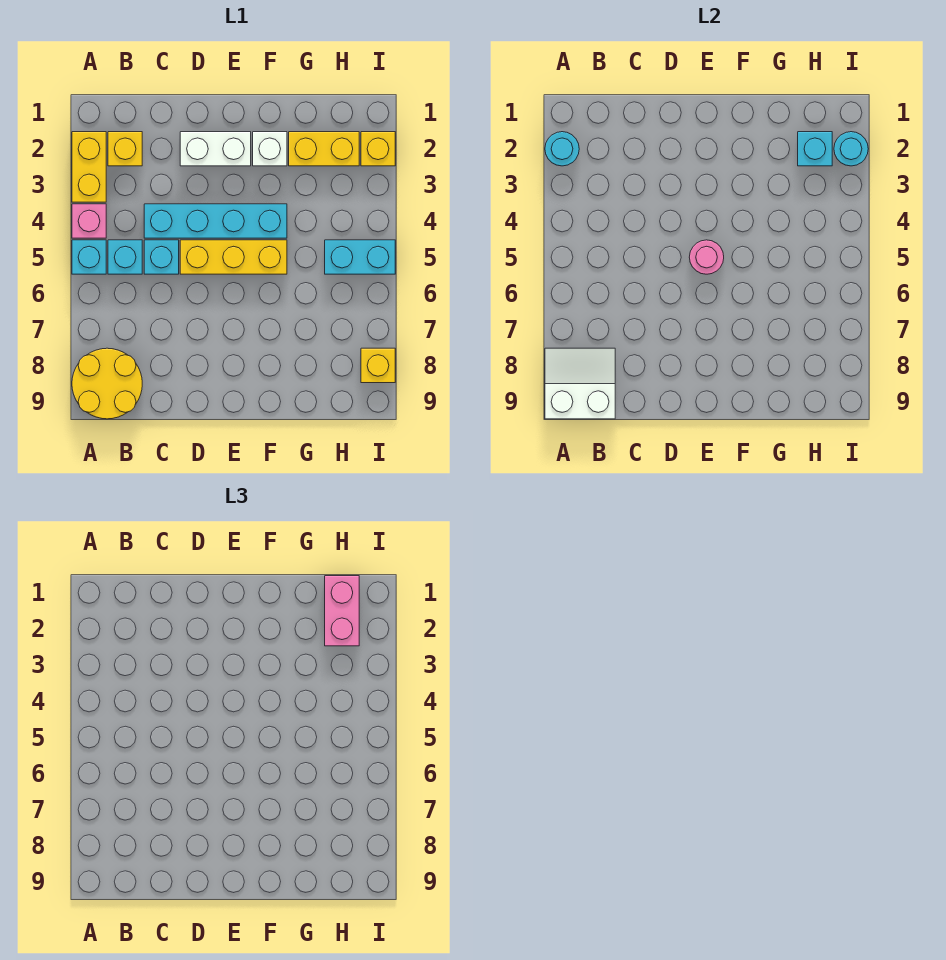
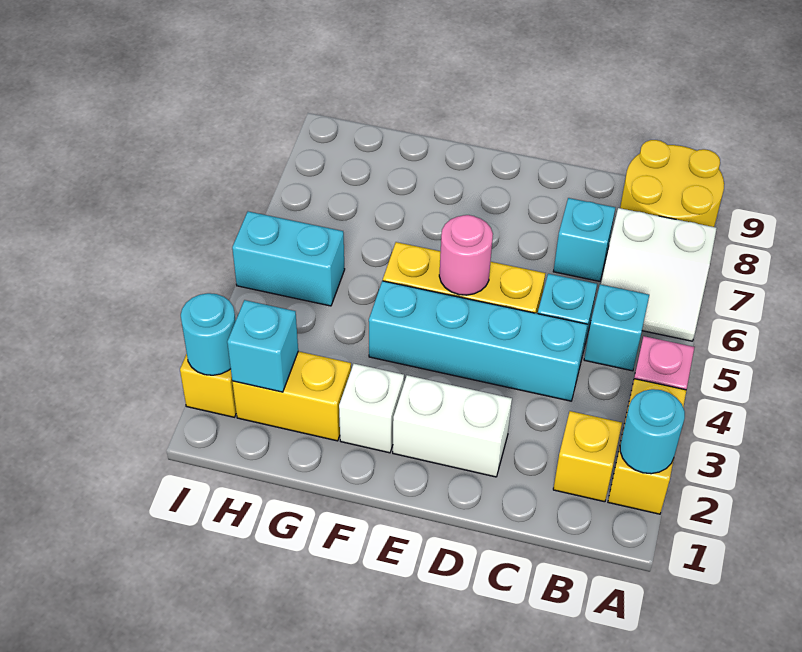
cyan 1x1 brick [72,240,106,274] -> cyan 1x1 brick moved to [553,198,615,281]
white 2x2 slope [545,348,615,419] -> white 2x2 slope moved to [601,208,717,341]
pink 1x2 brick [325,576,359,646] -> none
yellow 1x1 brick [361,348,395,383] -> none

